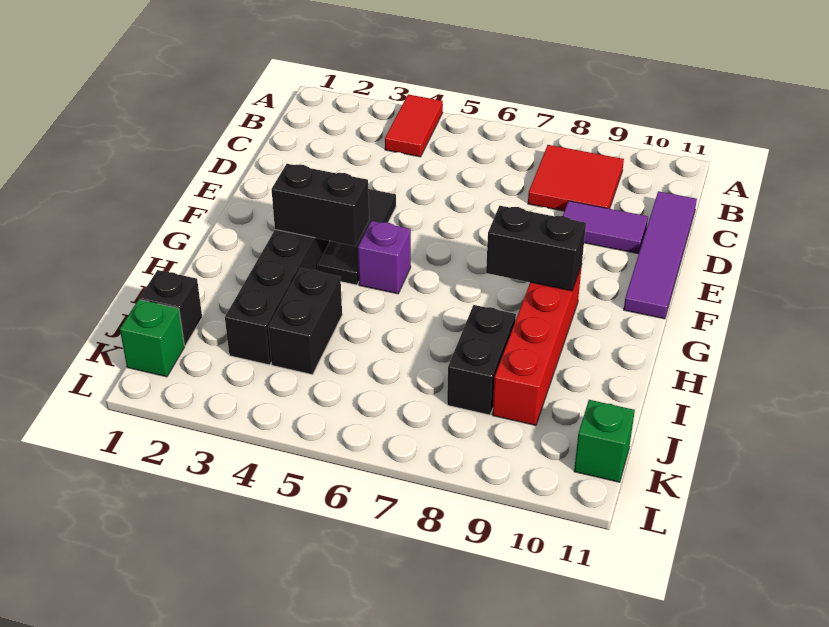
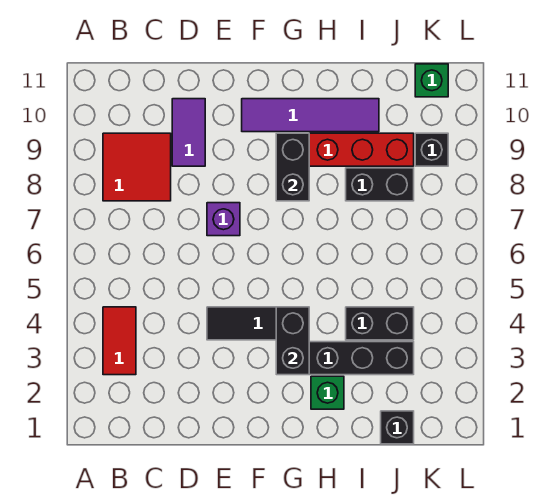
red 1x2 tile [385,94,443,157] -> red 1x2 tile turned to [103,307,136,375]
purple 1x4 tile [624,191,697,319] -> purple 1x4 tile moved to [242,99,379,132]
purple 1x1 brick [358,221,411,294] -> purple 1x1 brick moved to [207,203,240,236]
green 1x1 brick [120,300,184,377] -> green 1x1 brick moved to [311,376,344,409]
none -> black 1x1 brick [415,133,448,166]

